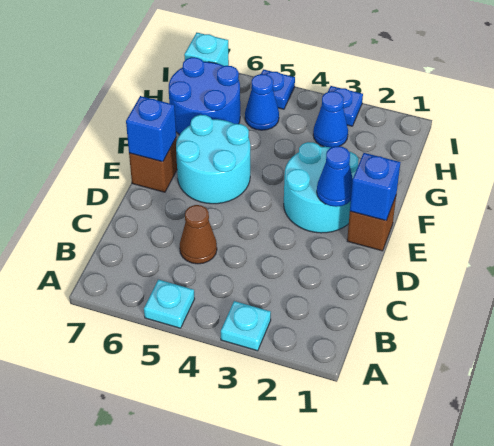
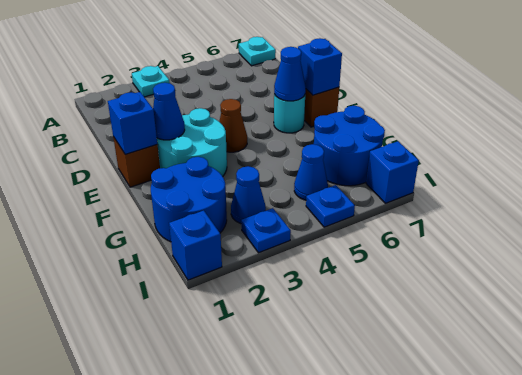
cyan 1x1 plate [144,280,195,328] -> cyan 1x1 plate moved to [239,37,276,66]
brown 1x1 cone [180,205,217,264] -> brown 1x1 cone moved to [219,99,247,152]
cyan 2x2 round brick [176,115,250,204] -> cyan 1x1 round brick [274,94,305,133]
none -> blue 1x1 cone [274,47,306,101]
none -> blue 2x2 round brick [151,157,227,242]
none -> blue 1x1 brick [169,211,222,280]
cyan 1x1 brick [184,33,229,66] -> blue 1x1 brick [366,141,419,203]

